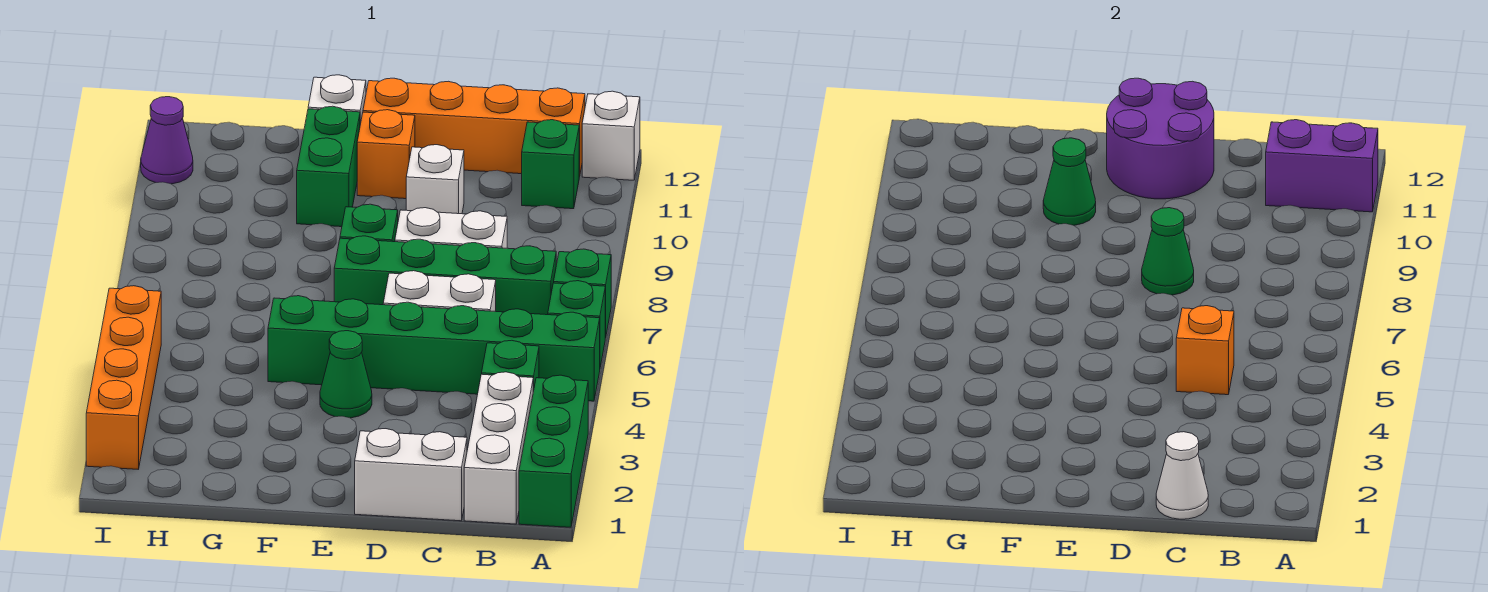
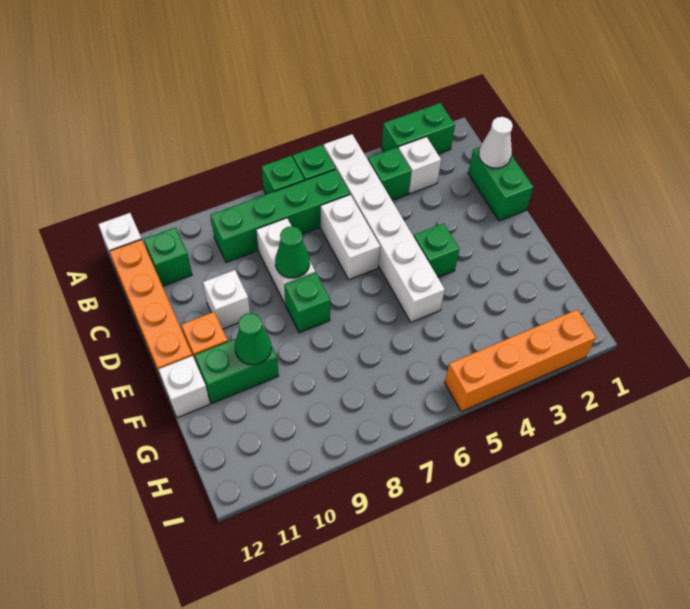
green 1x3 brick [519,375,588,527] -> green 1x2 brick [382,103,455,154]
green 1x6 brick [268,296,600,401] -> white 1x6 brick [324,134,445,322]
purple 1x2 brick [1266,120,1378,212] -> none
white 1x3 brick [464,372,533,524] -> white 1x1 brick [398,137,441,194]
green 1x4 brick [334,236,556,315] -> green 1x4 brick turned to [211,169,350,263]
white 1x2 brick [355,429,467,521] -> green 1x2 brick [468,147,534,221]
orange 1x1 brick [1176,306,1234,395] -> none
purple 2x2 round brick [1107,78,1214,199] -> none
green 1x1 cone [320,331,372,418] -> green 1x1 brick [414,223,460,277]
purple 1x1 cone [141,97,193,184] -> none

